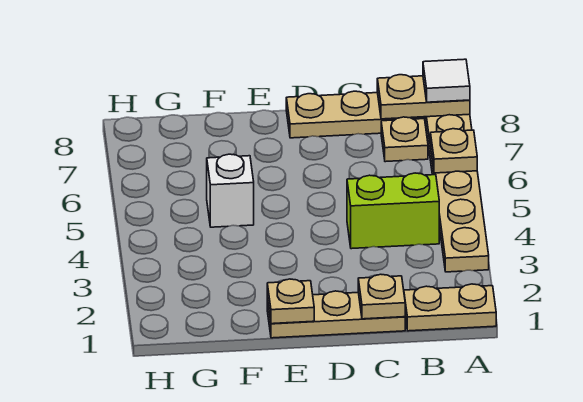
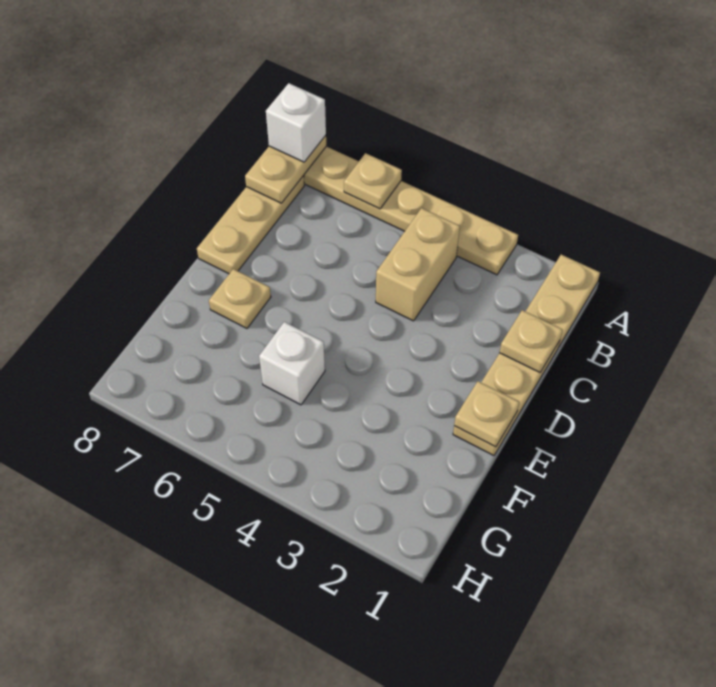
white 1x1 tile [423,59,470,102] -> white 1x1 brick [266,83,326,162]
lime 1x2 brick [347,173,439,249] -> tan 1x2 brick [376,208,460,321]
tan 1x1 plate [381,117,428,162] -> tan 1x1 plate moved to [209,269,271,328]

